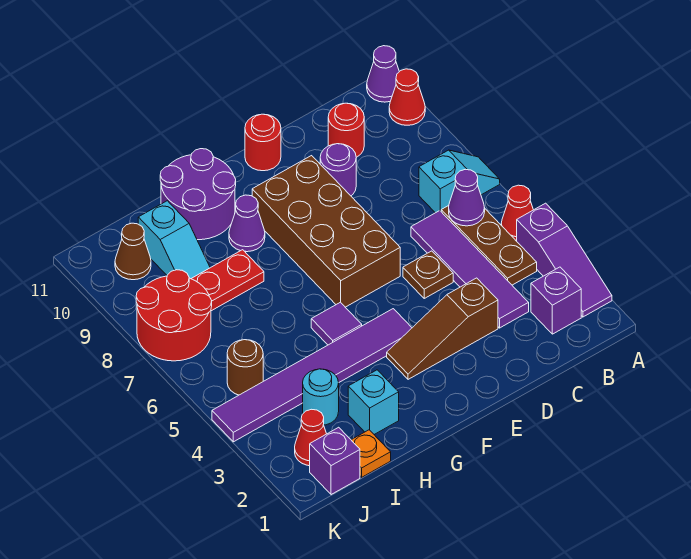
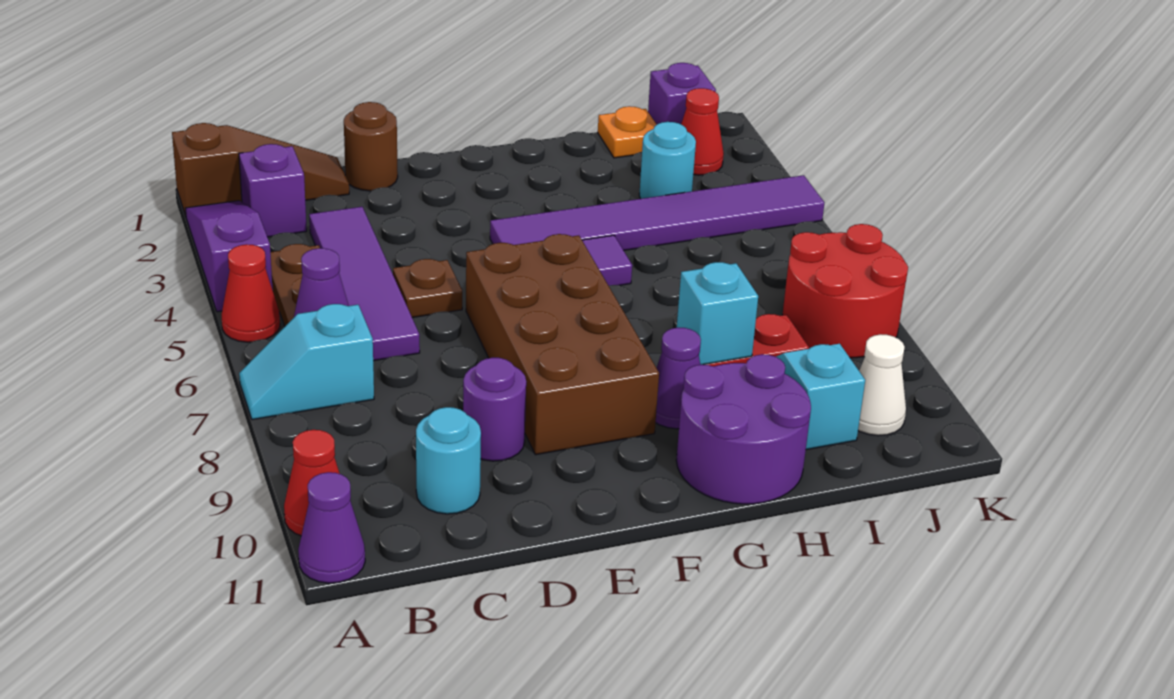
red 1x1 round brick [328,103,364,157] -> cyan 1x1 round brick [416,407,481,514]
brown 1x3 slope [387,278,498,379] -> brown 1x3 slope moved to [172,123,349,216]
red 1x1 round brick [245,114,281,171] -> none
cyan 1x1 brick [348,370,399,434] -> cyan 1x1 brick moved to [677,262,758,365]
brown 1x1 round brick [227,340,263,395] -> brown 1x1 round brick moved to [344,102,398,191]
brown 1x1 cone [115,223,151,280] -> white 1x1 cone [858,334,906,436]

